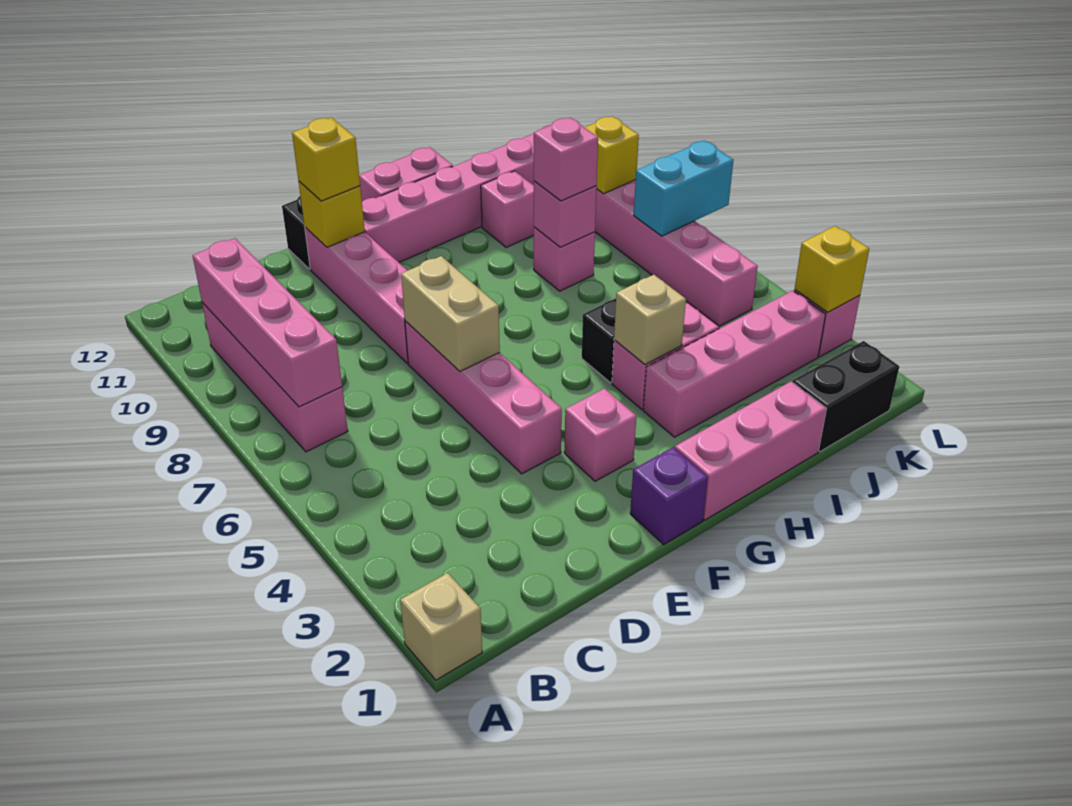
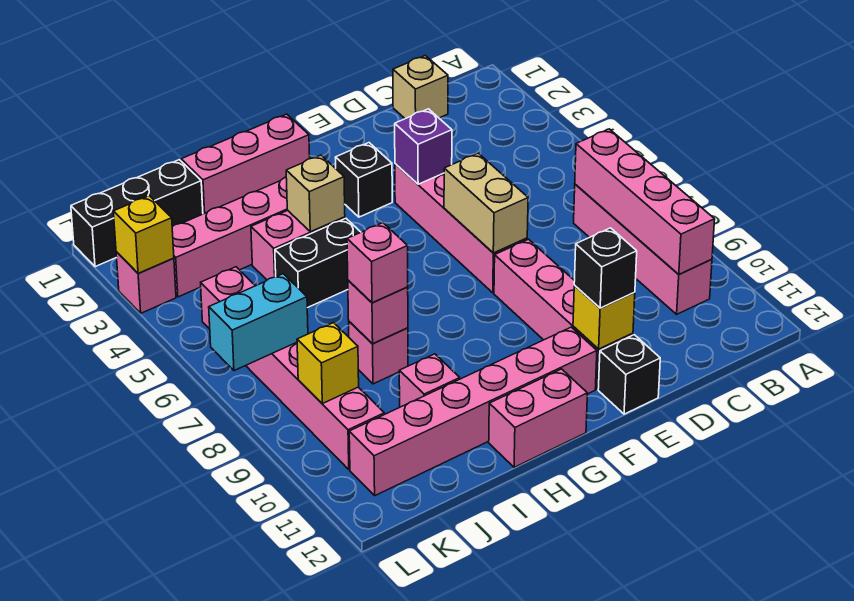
tan 1x1 brick [400,573,482,680] -> tan 1x1 brick moved to [393,56,448,119]
yellow 1x1 brick [292,118,360,201] -> black 1x1 brick [574,228,637,308]
purple 1x1 brick [630,447,708,545] -> purple 1x1 brick moved to [395,109,452,184]
pink 1x1 brick [564,389,636,481] -> black 1x1 brick [335,143,392,217]
black 1x2 brick [793,341,899,452] -> black 1x3 brick [71,160,203,267]

